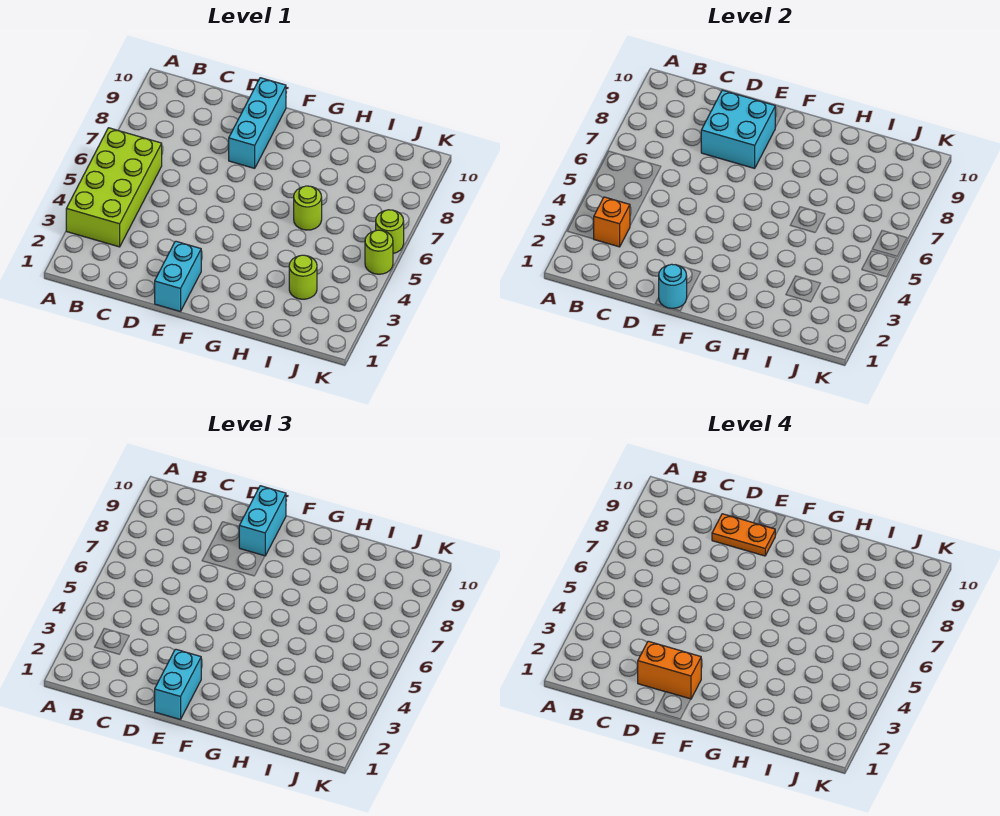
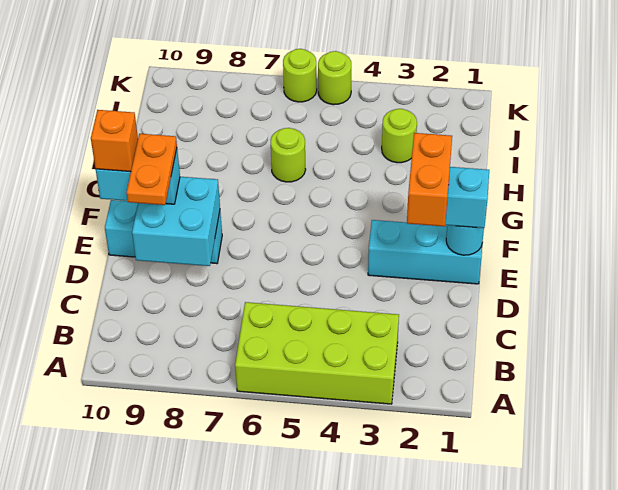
orange 1x1 brick [594,197,630,247] -> orange 1x1 brick moved to [91,110,138,172]
cyan 1x2 brick [155,241,201,311] -> cyan 1x3 brick [368,220,482,284]

